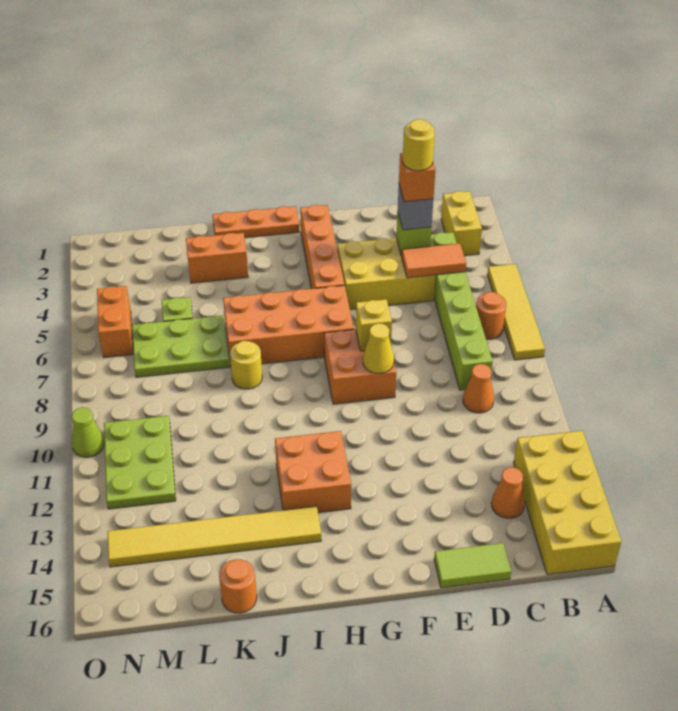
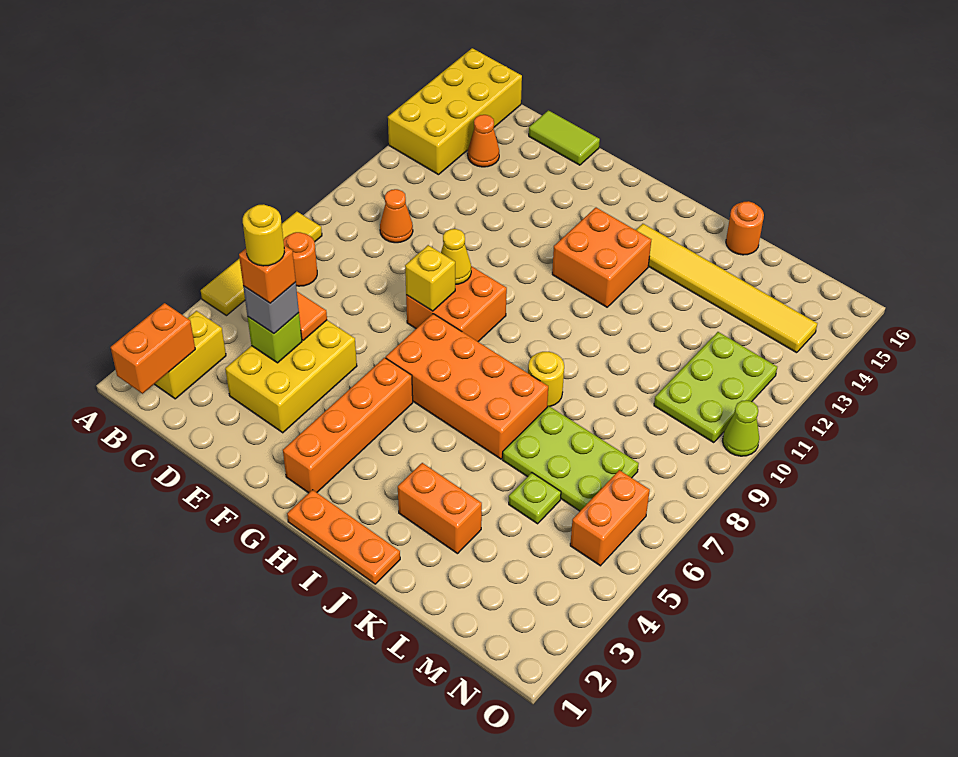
none -> orange 1x2 brick [111,303,195,394]
lime 1x6 brick [430,232,493,390] -> none
yellow 2x3 brick [337,238,435,309] -> yellow 2x3 brick turned to [225,320,357,433]

